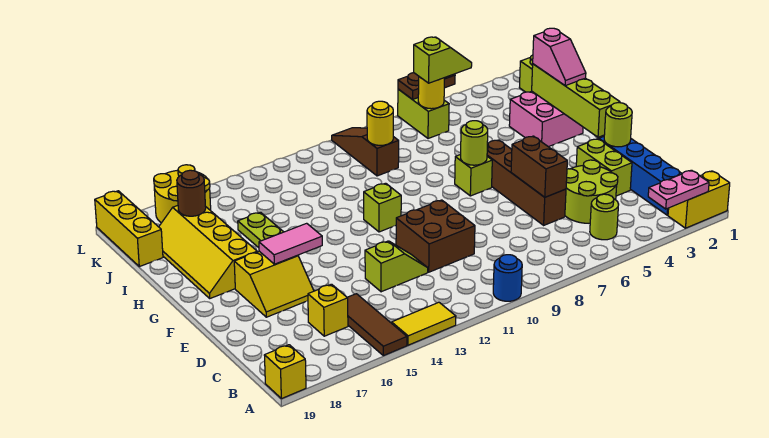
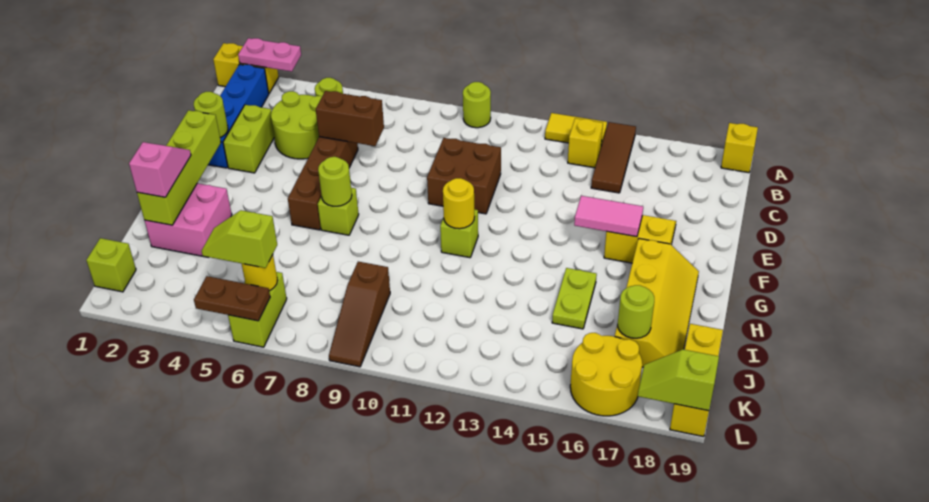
blue 1x1 round brick [493,255,522,301] -> lime 1x1 round brick [463,82,491,128]
yellow 1x1 brick [308,284,348,336] -> yellow 1x1 brick moved to [568,118,603,168]
brown 1x2 brick [511,136,567,197] -> brown 1x2 brick turned to [316,91,384,146]
lime 1x2 slope [365,241,428,292] -> lime 1x2 slope moved to [638,349,719,411]
yellow 1x1 round brick [367,101,393,145] -> yellow 1x1 round brick moved to [443,178,475,229]
brown 1x1 round brick [177,170,206,216] -> lime 1x1 round brick [618,285,654,338]

